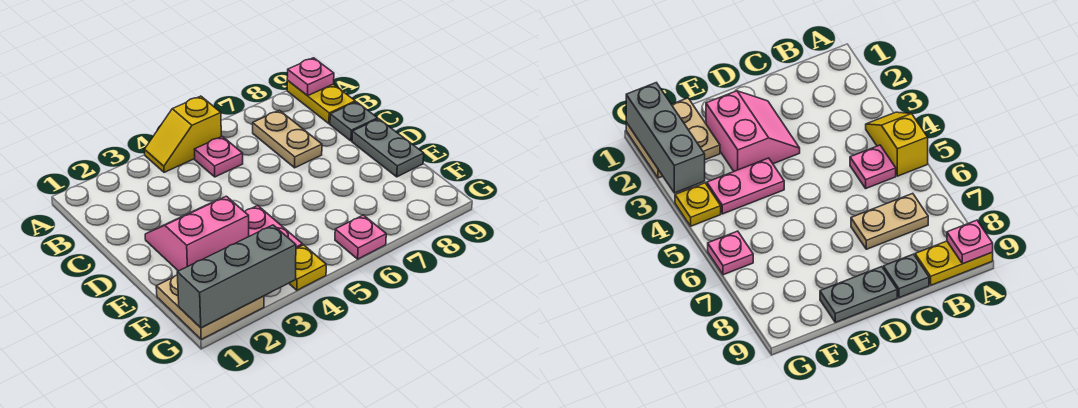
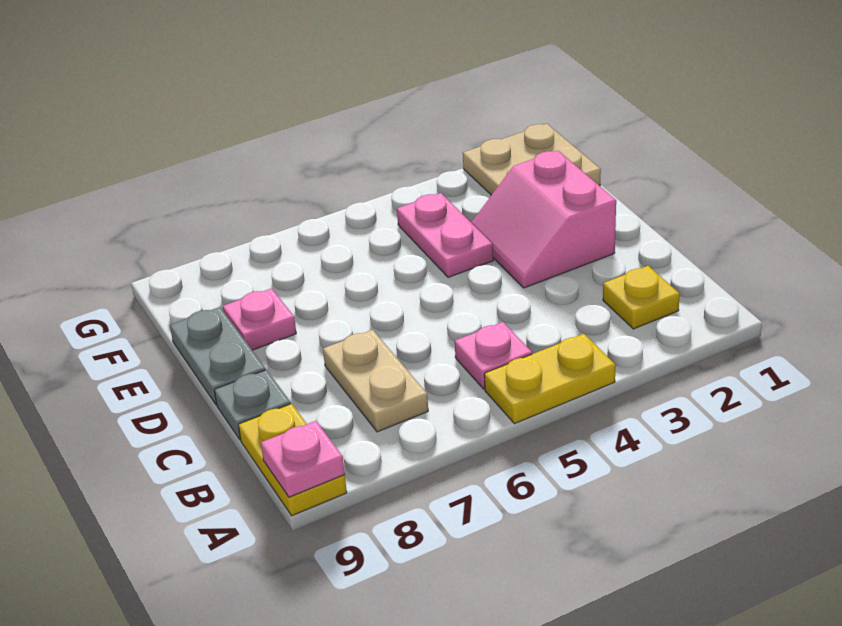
yellow 1x2 slope [145,96,221,172] -> yellow 1x2 plate [484,334,616,424]
pink 2x2 slope [145,196,249,271] -> pink 2x2 slope turned to [471,151,616,288]
grey 1x3 brick [177,225,296,328] -> none
yellow 1x1 plate [289,245,326,290] -> yellow 1x1 plate moved to [603,266,680,329]
pink 1x1 plate [335,215,386,259] -> pink 1x1 plate moved to [223,288,296,350]

